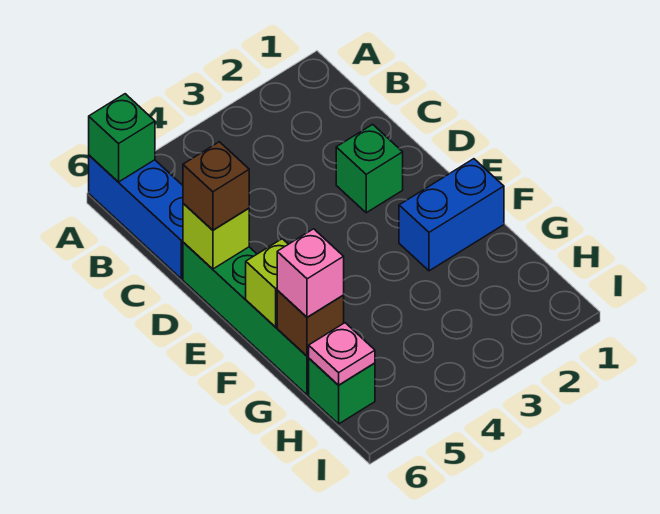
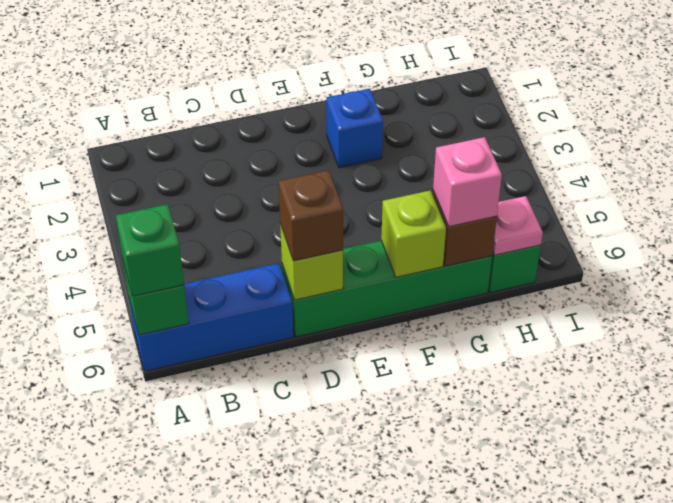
green 1x1 brick [336,124,403,213] -> green 1x1 brick moved to [116,204,184,296]
blue 1x2 brick [399,159,504,271] -> blue 1x1 brick [326,89,383,168]

